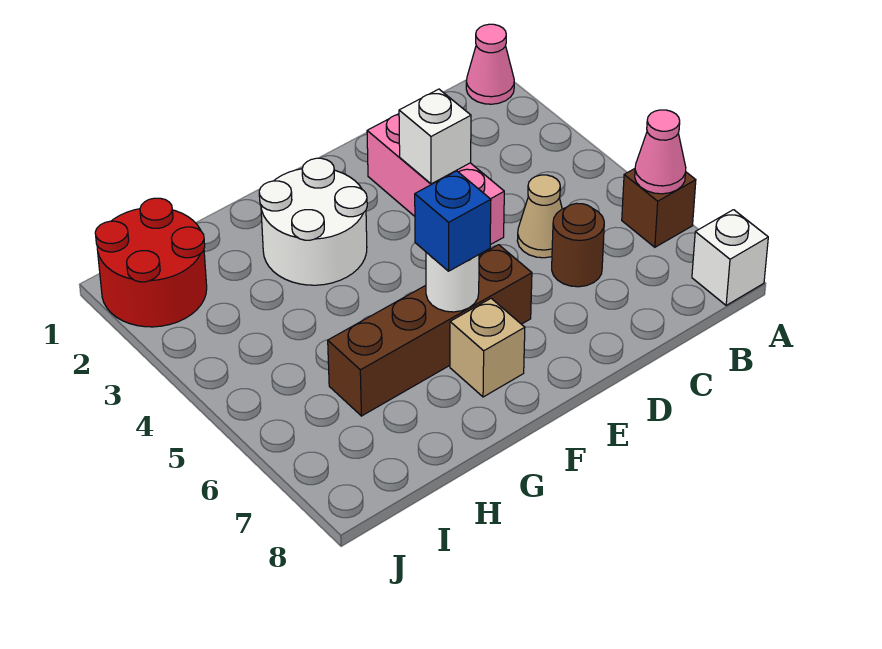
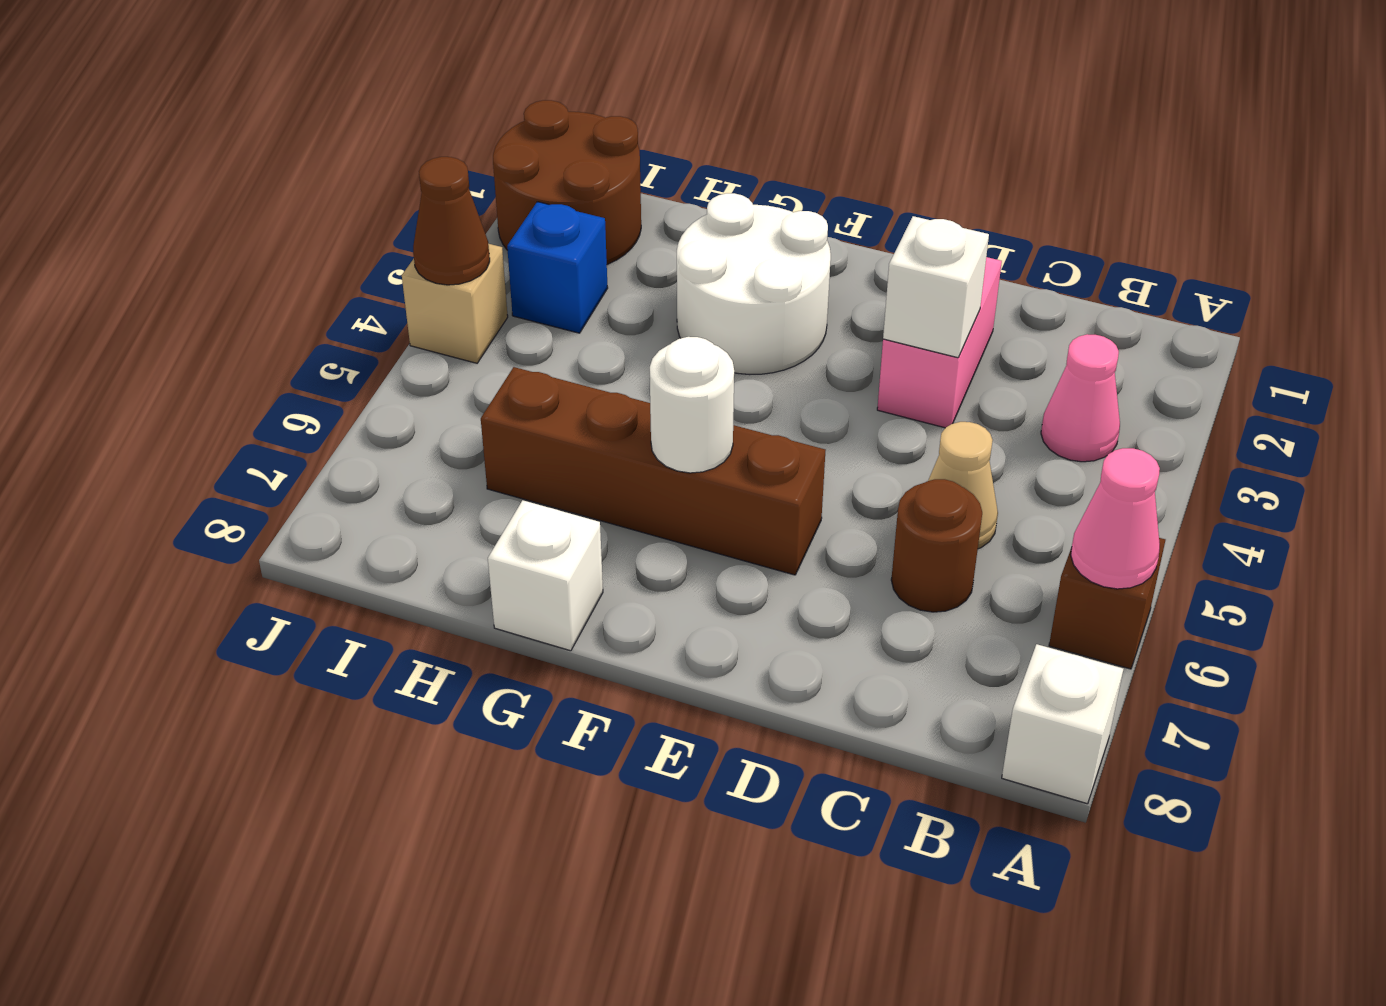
pink 1x1 cone [466,24,514,104] -> pink 1x1 cone moved to [1041,334,1120,462]
pink 1x3 brick [367,114,504,245] -> pink 1x2 brick [877,257,1002,428]
blue 1x1 brick [415,171,491,271] -> blue 1x1 brick moved to [507,202,608,333]
tan 1x1 brick [450,299,525,397] -> tan 1x1 brick moved to [402,244,508,363]
none -> white 1x1 brick [488,500,603,651]
red 2x2 round brick [95,198,207,327] -> brown 2x2 round brick [493,100,641,265]
none -> brown 1x1 cone [413,157,490,285]

